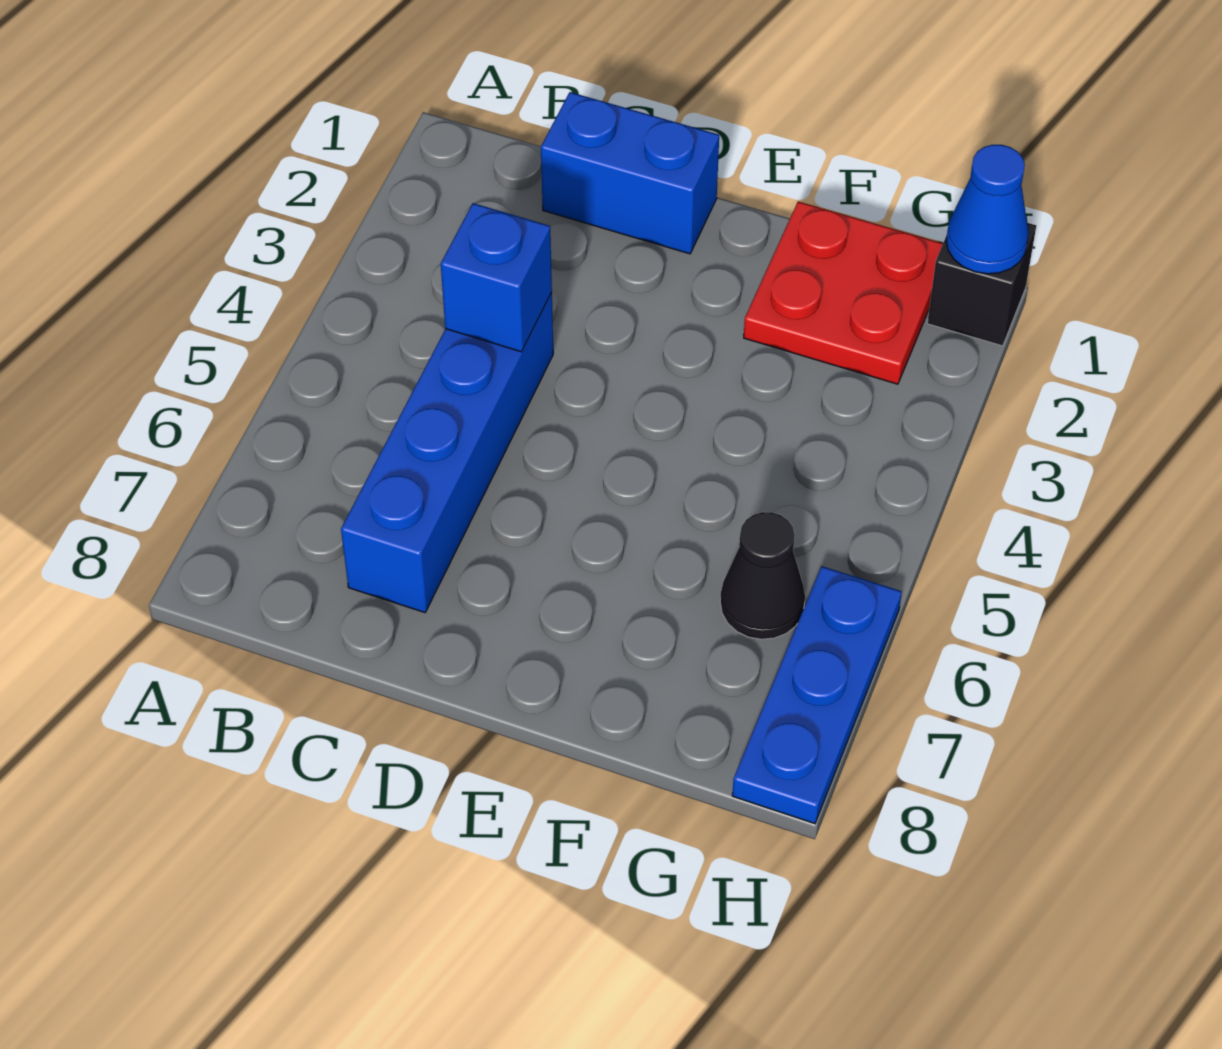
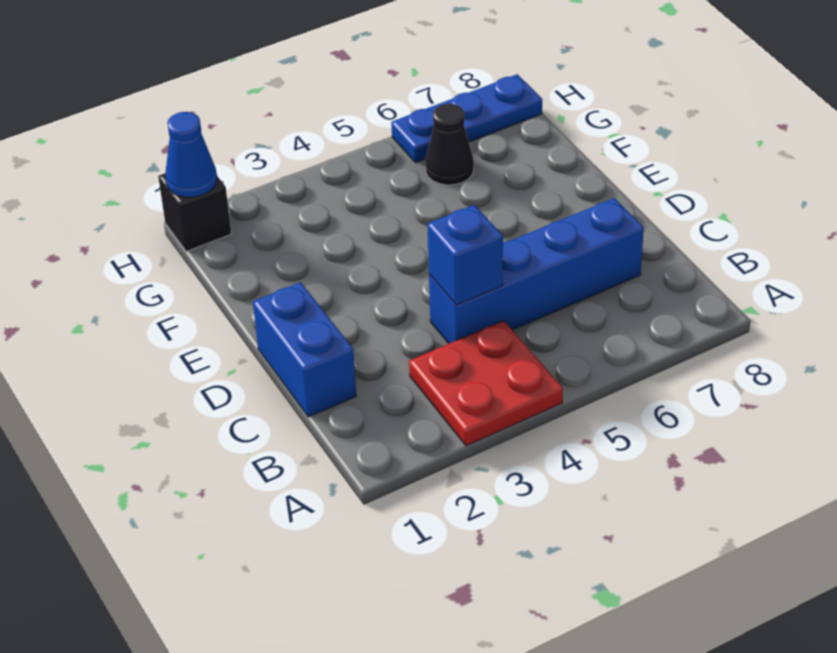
red 2x2 plate [744,202,943,384] -> red 2x2 plate moved to [409,321,563,446]

